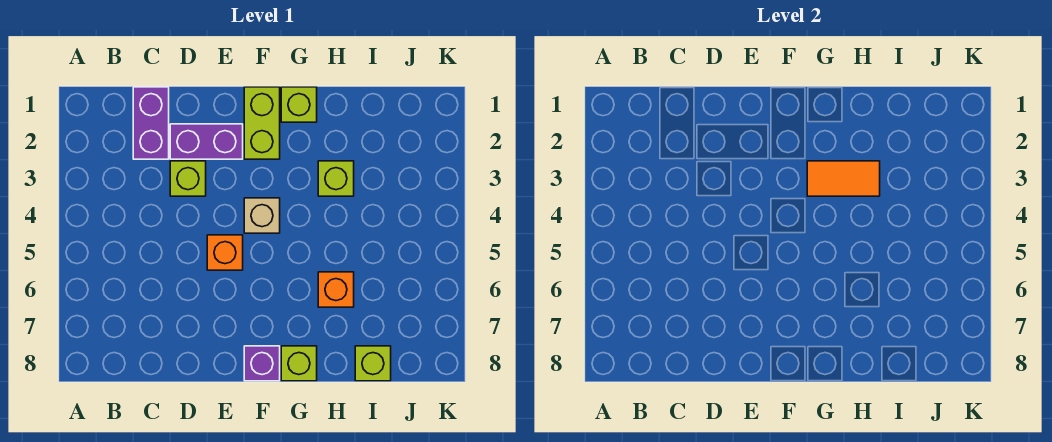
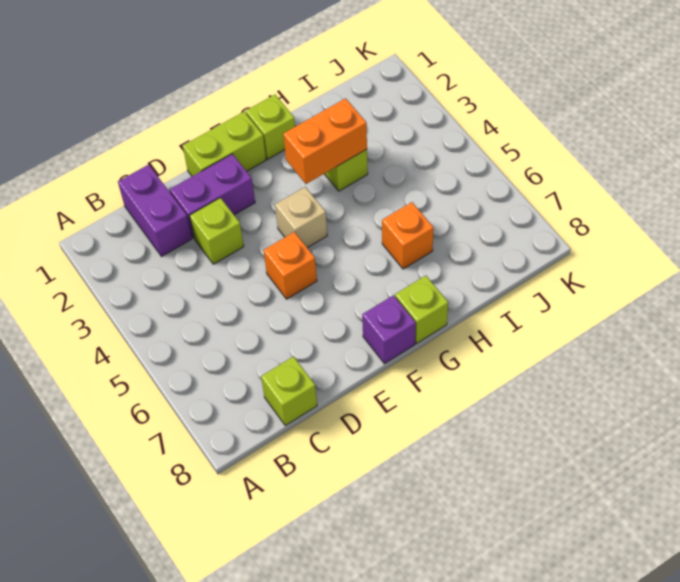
lime 1x2 brick [244,87,280,159] -> lime 1x2 brick turned to [183,112,266,176]
orange 1x2 tile [807,161,880,196] -> orange 1x2 brick [283,98,367,184]
lime 1x1 brick [355,346,391,381] -> lime 1x1 brick moved to [261,356,317,426]

